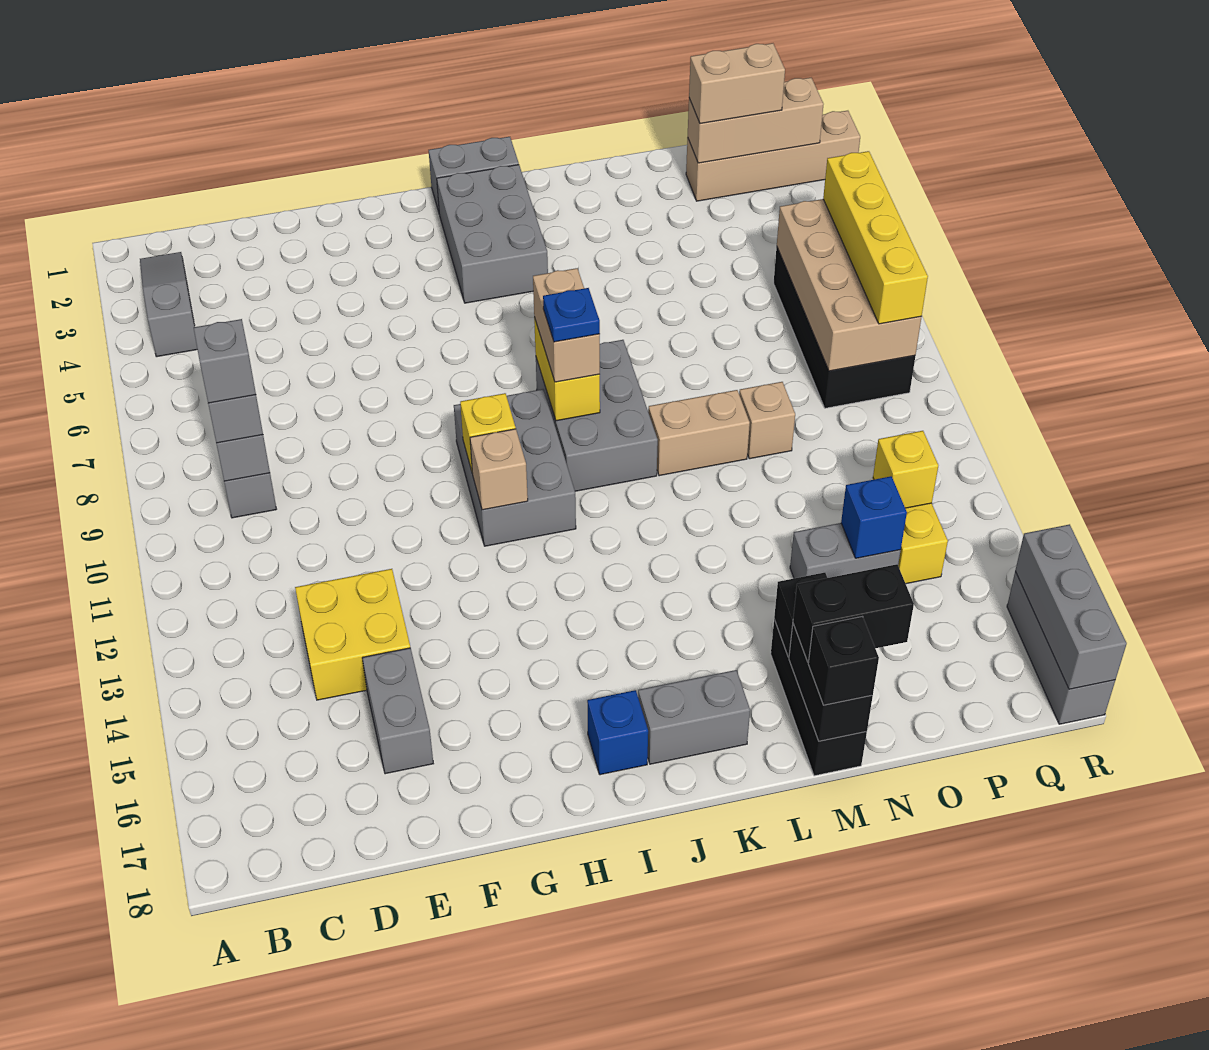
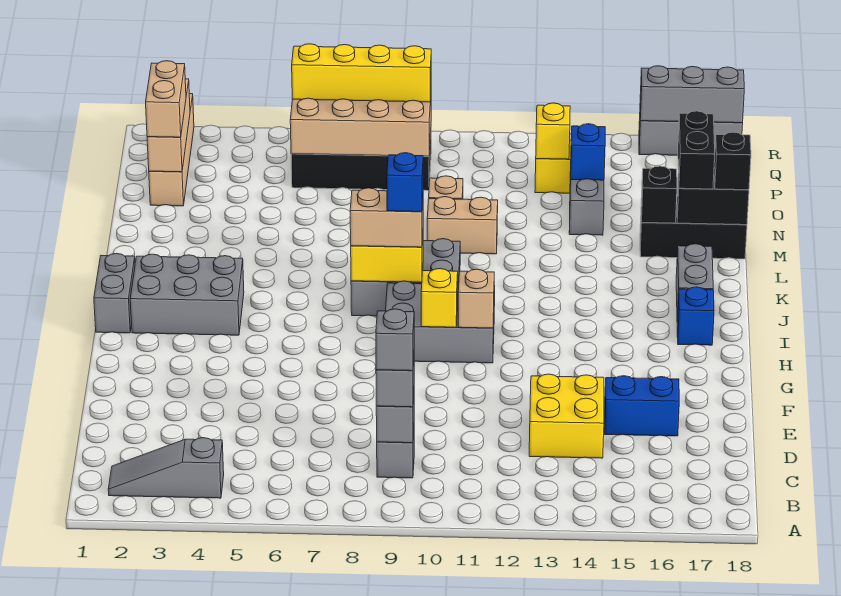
grey 1x2 brick [362,648,433,774] -> blue 1x2 brick [605,376,679,436]
blue 1x1 plate [543,288,600,342] -> blue 1x1 brick [387,153,424,212]
tan 1x2 brick [648,390,750,476] -> tan 1x2 brick turned to [427,197,498,254]

